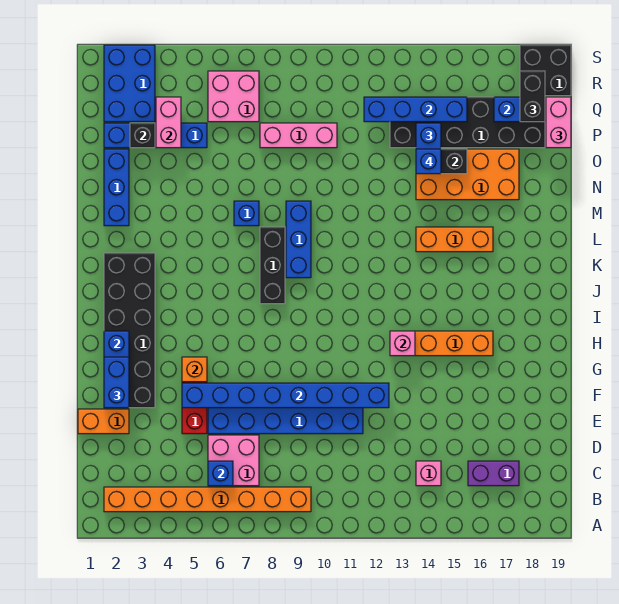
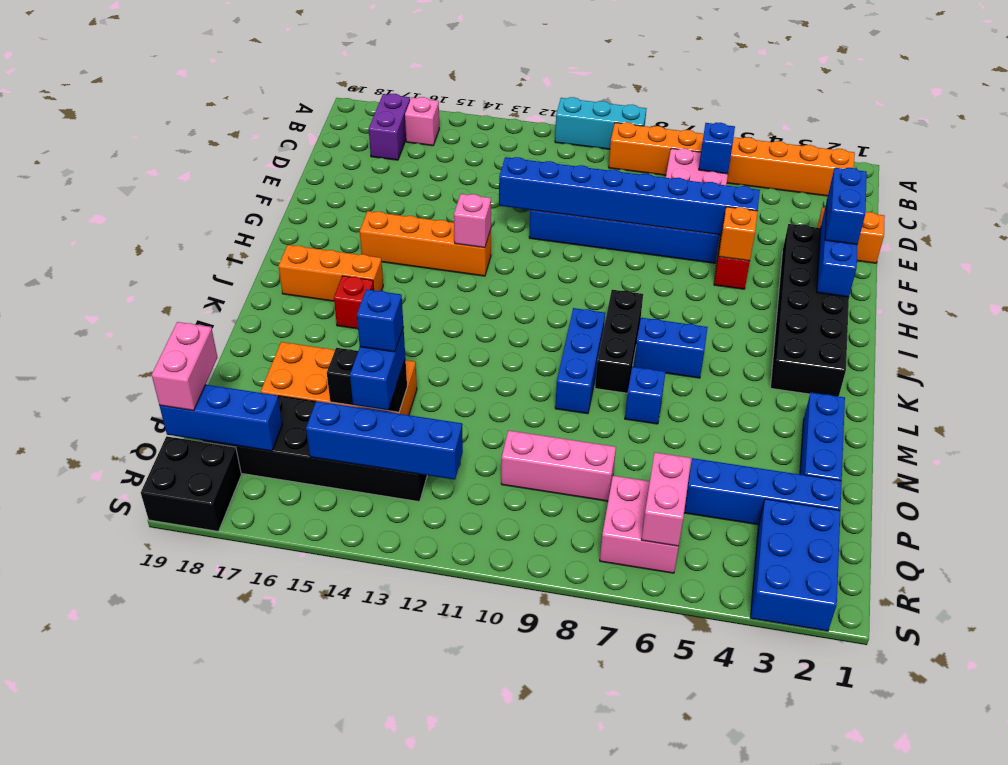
none -> cyan 1x3 brick [555,97,647,149]
pink 1x1 brick [416,461,441,486] -> pink 1x1 brick moved to [405,97,439,146]
purple 1x2 brick [468,461,519,486] -> purple 1x2 brick turned to [369,94,410,160]
none -> blue 1x2 brick [634,318,708,378]
none -> red 1x1 brick [334,276,374,329]
orange 1x3 brick [416,227,493,252] -> orange 1x3 brick moved to [278,245,383,301]
black 1x1 brick [130,123,155,148] -> none
pink 1x2 brick [156,97,181,148] -> pink 1x2 brick moved to [641,452,691,546]
black 1x2 brick [520,71,545,122] -> none

